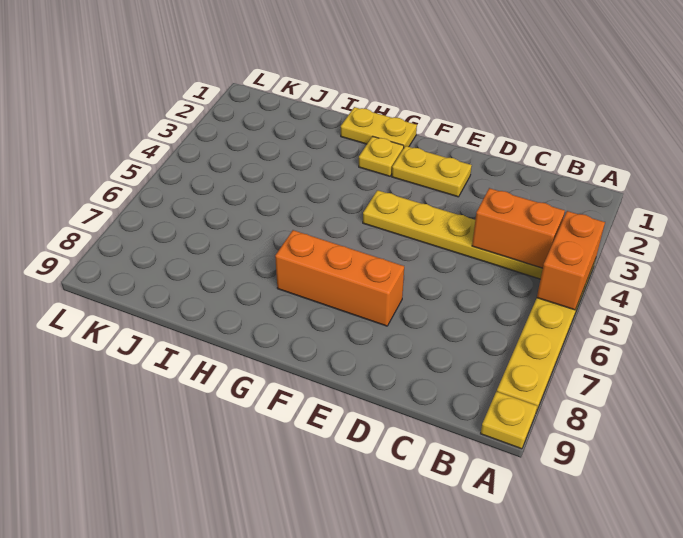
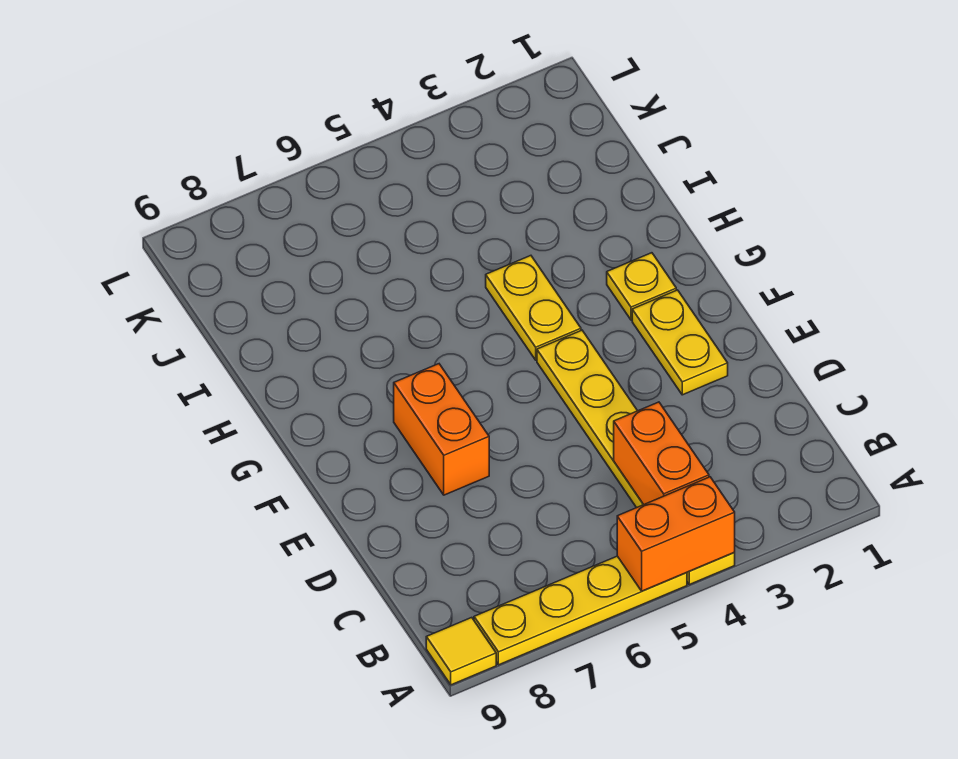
yellow 1x1 plate [481,391,537,449] -> yellow 1x1 tile [426,618,496,685]
orange 1x3 brick [275,230,404,326] -> orange 1x2 brick [394,364,489,495]
yellow 1x2 plate [341,107,417,147] -> yellow 1x2 plate moved to [486,256,581,360]

